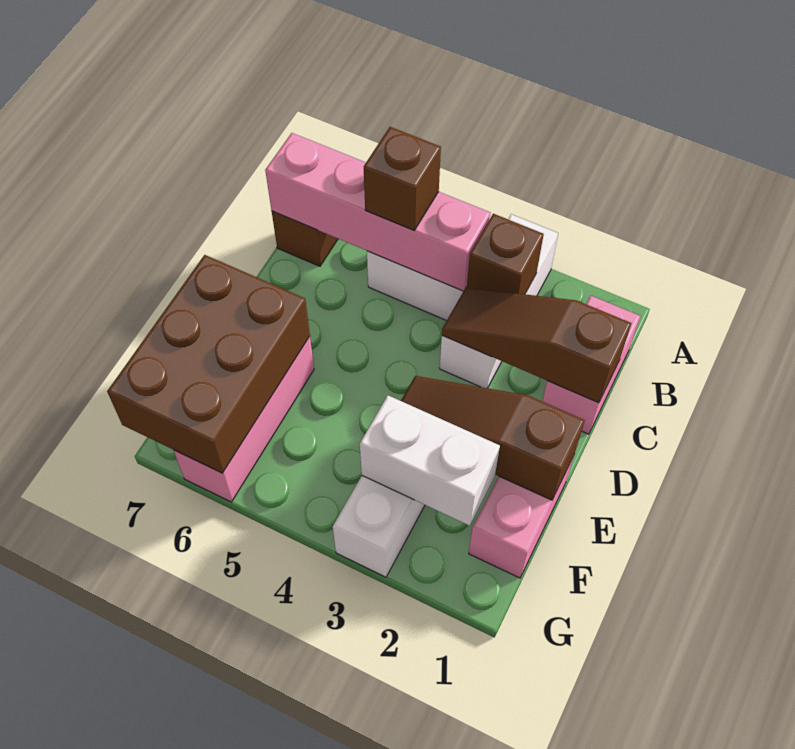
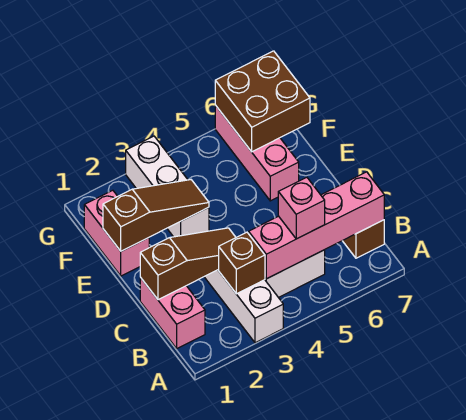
brown 1x1 brick [364,127,441,230] -> pink 1x1 brick [278,177,325,239]
brown 2x3 brick [107,255,310,473] -> brown 2x2 brick [215,51,310,152]
white 1x2 brick [360,395,500,526] -> none

